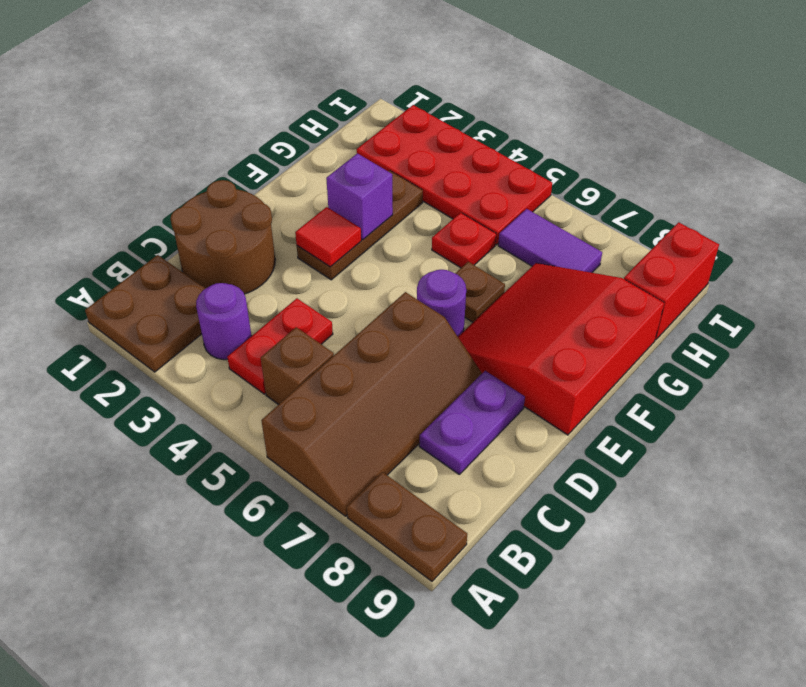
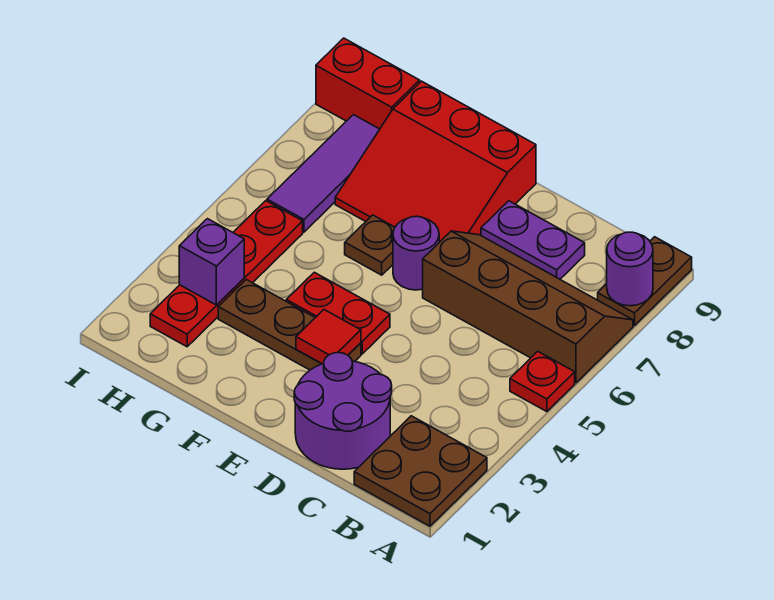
purple 1x1 round brick [196,283,251,360] -> purple 1x1 round brick moved to [607,232,653,306]
red 1x2 plate [227,298,333,394] -> red 1x2 plate moved to [286,272,390,354]
brown 1x1 brick [261,327,334,405] -> none
brown 2x2 round brick [171,180,275,294] -> purple 2x2 round brick [294,353,392,469]
purple 1x1 brick [326,153,393,240] -> purple 1x1 brick moved to [179,219,244,305]
red 1x1 plate [432,213,496,268] -> red 1x1 plate moved to [510,352,575,412]
red 2x4 plate [357,105,552,245] -> red 1x4 plate [150,201,303,347]
purple 1x2 tile [498,209,602,273] -> purple 1x3 tile [267,115,380,232]

